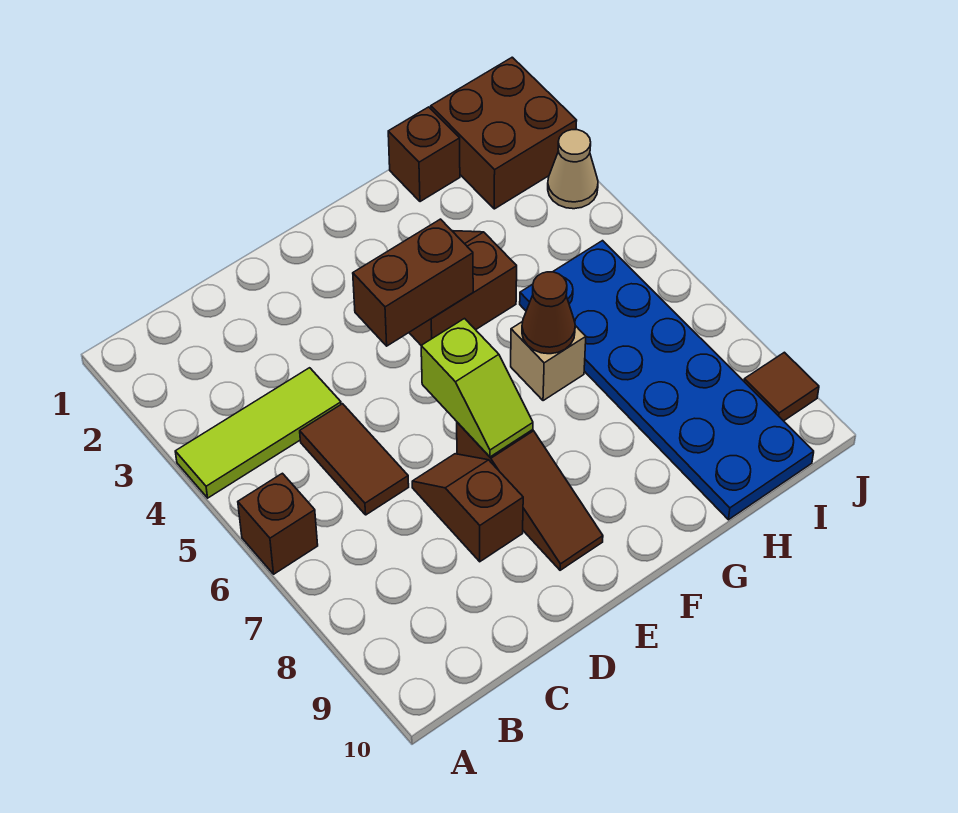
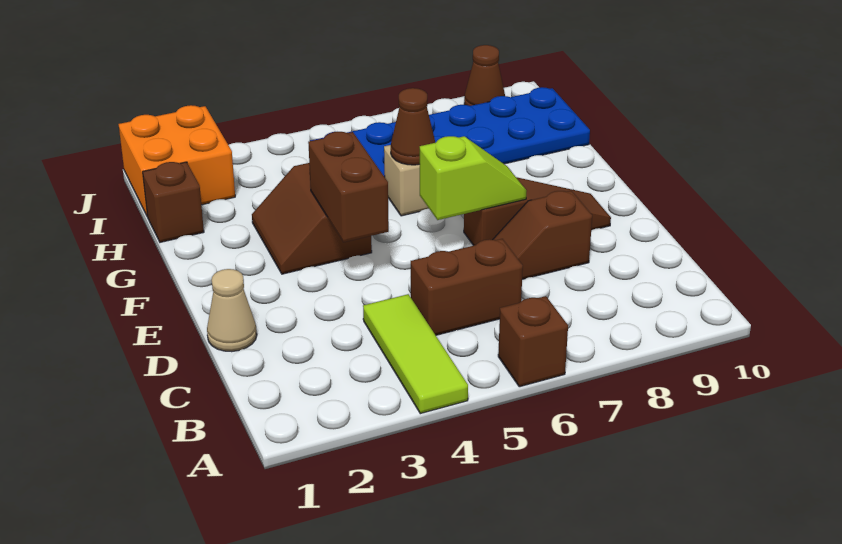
brown 1x2 tile [300,404,409,515] -> brown 1x2 brick [411,239,523,335]
brown 2x2 brick [431,57,577,209] -> orange 2x2 brick [119,105,235,217]
tan 1x1 cone [548,130,598,209] -> tan 1x1 cone moved to [207,269,257,352]
brown 1x1 tile [744,352,819,421] -> brown 1x1 cone [464,45,505,106]

